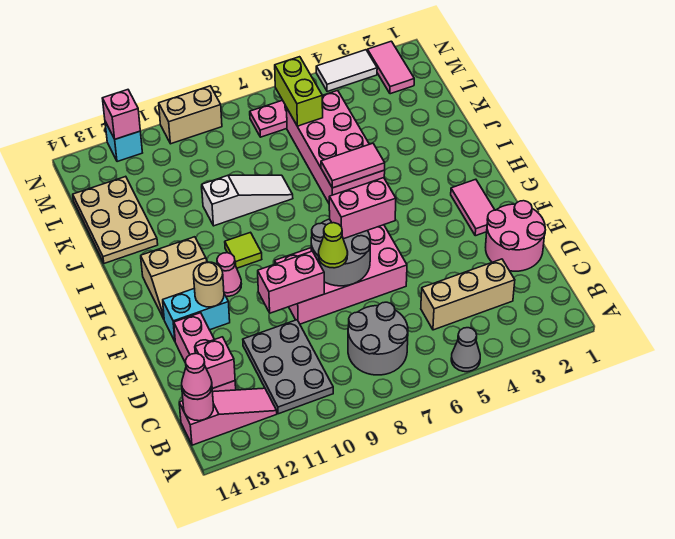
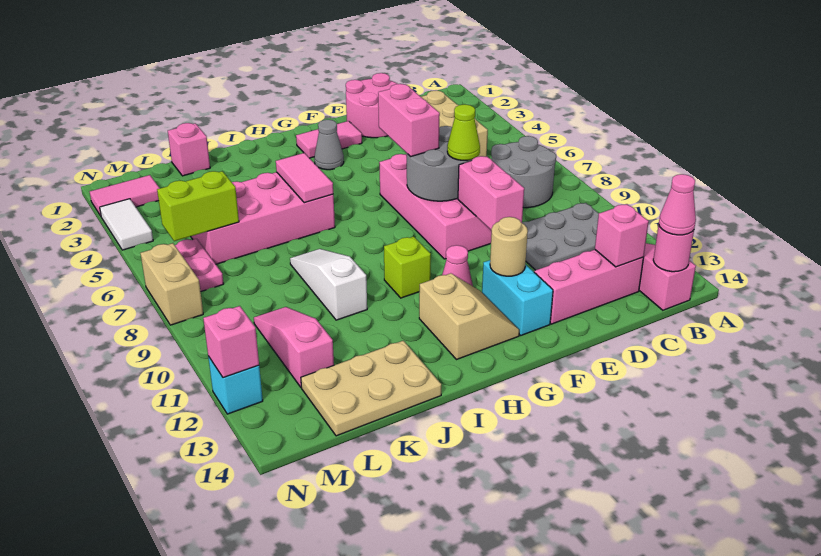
grey 1x1 cone [451,328,480,372] -> grey 1x1 cone moved to [314,120,344,170]
lime 1x1 tile [225,232,262,268] -> lime 1x1 brick [384,237,431,298]
none -> pink 1x1 brick [168,123,210,176]
none -> pink 1x3 slope [254,307,334,387]
tan 1x2 brick [159,86,222,144] -> tan 1x2 brick moved to [141,243,203,325]

